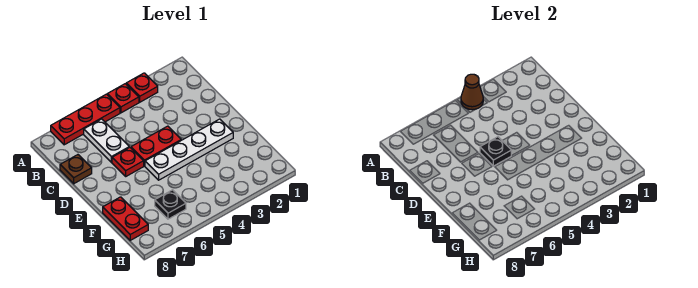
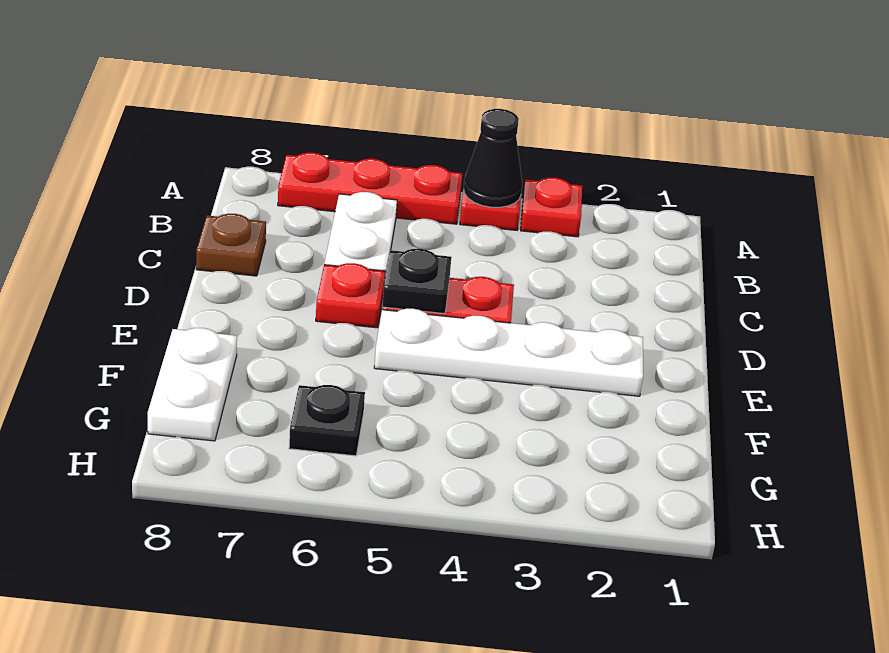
brown 1x1 cone [461,74,483,110] -> black 1x1 cone [464,109,522,207]
red 1x2 plate [103,197,148,240] -> white 1x2 plate [148,328,237,441]

